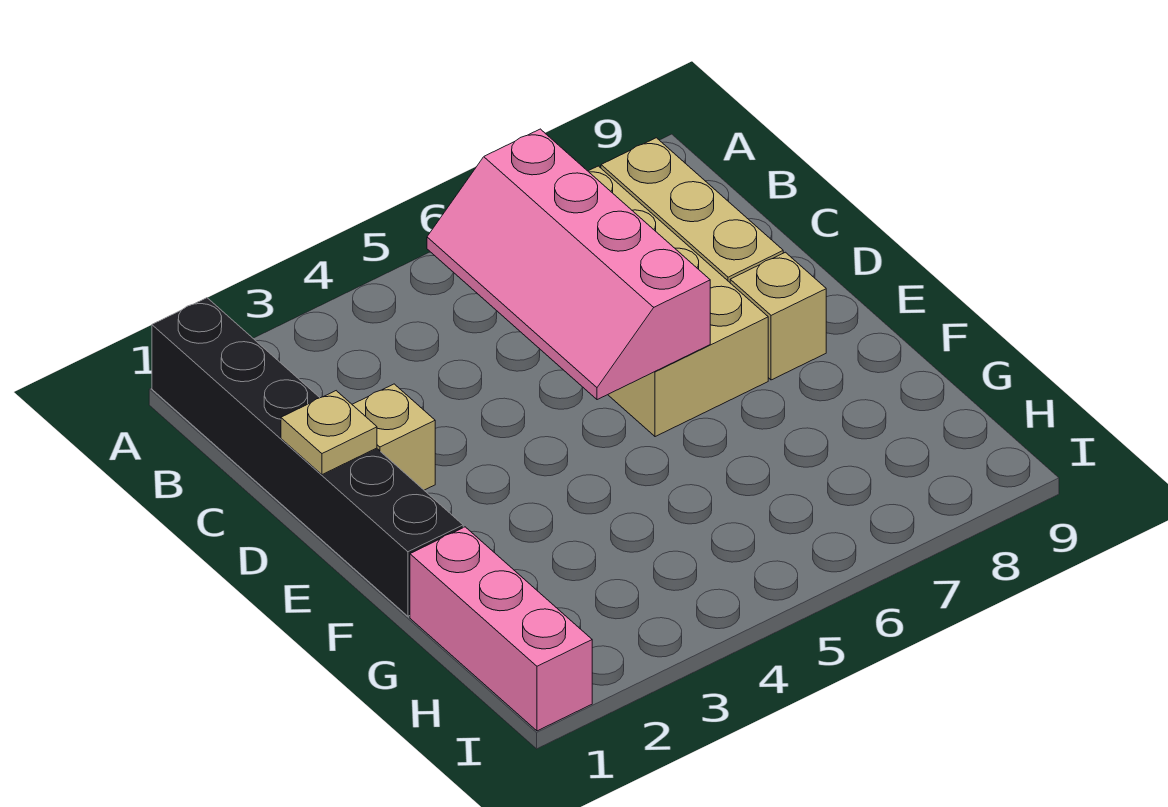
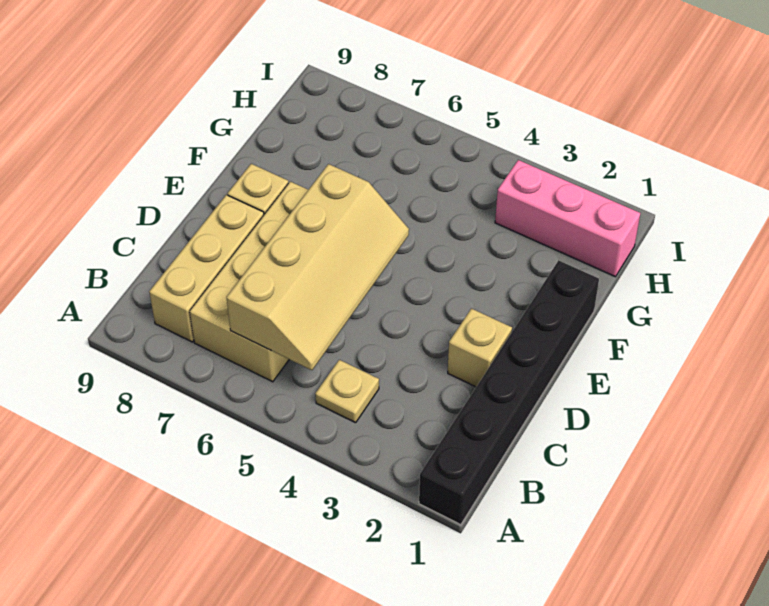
pink 2x4 slope [427,129,710,400] -> tan 2x4 slope [227,164,409,370]
tan 1x1 plate [281,391,377,475] -> tan 1x1 plate moved to [315,360,379,423]
pink 1x3 brick [410,527,592,731] -> pink 1x3 brick turned to [495,160,640,277]

